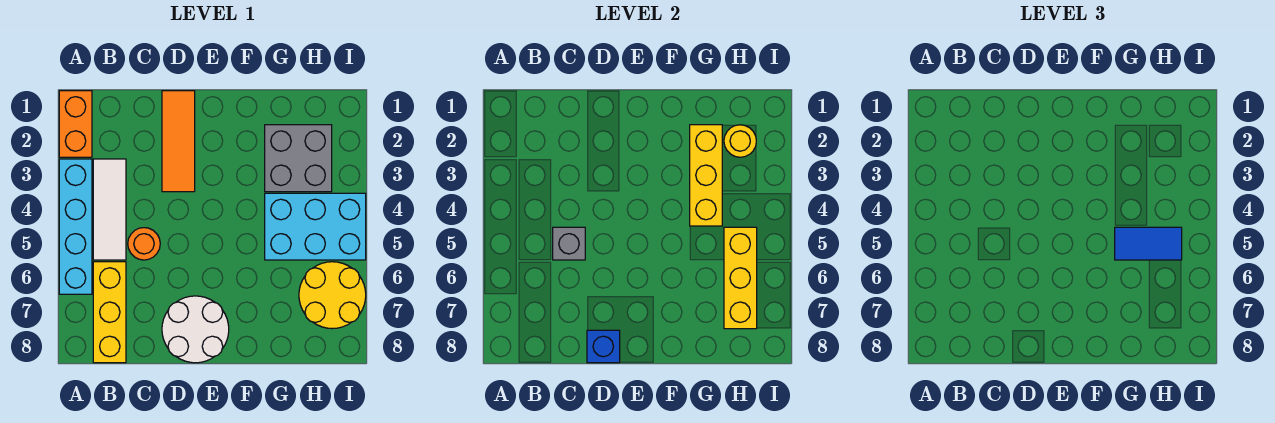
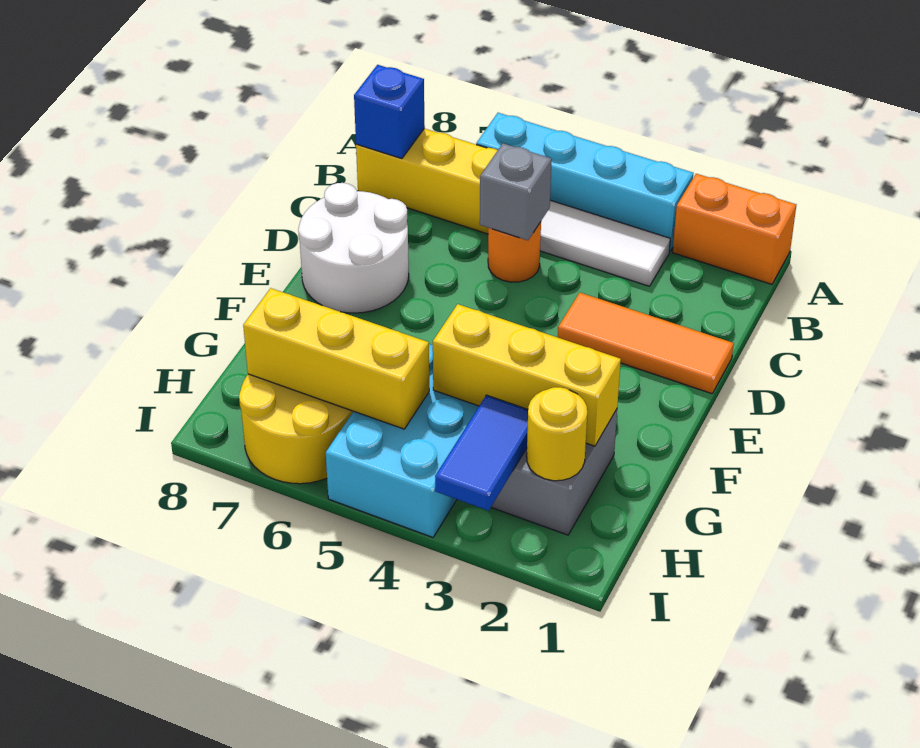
blue 1x1 brick [587,330,620,363] -> blue 1x1 brick moved to [354,65,425,159]
blue 1x2 tile [1115,227,1182,260] -> blue 1x2 tile moved to [435,395,528,511]

